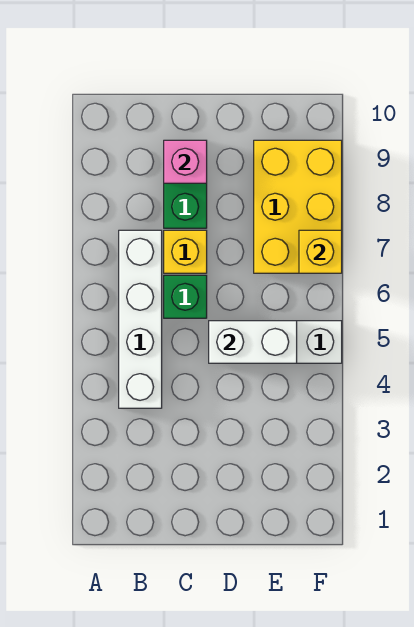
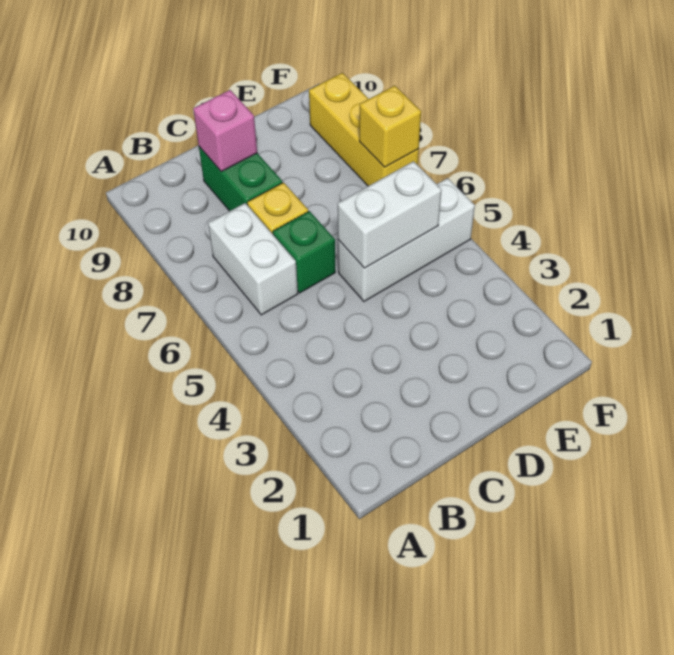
white 1x4 brick [119,230,162,408] -> white 1x2 brick [208,203,298,315]
yellow 2x3 brick [254,140,342,273] -> yellow 1x3 brick [309,73,419,186]

